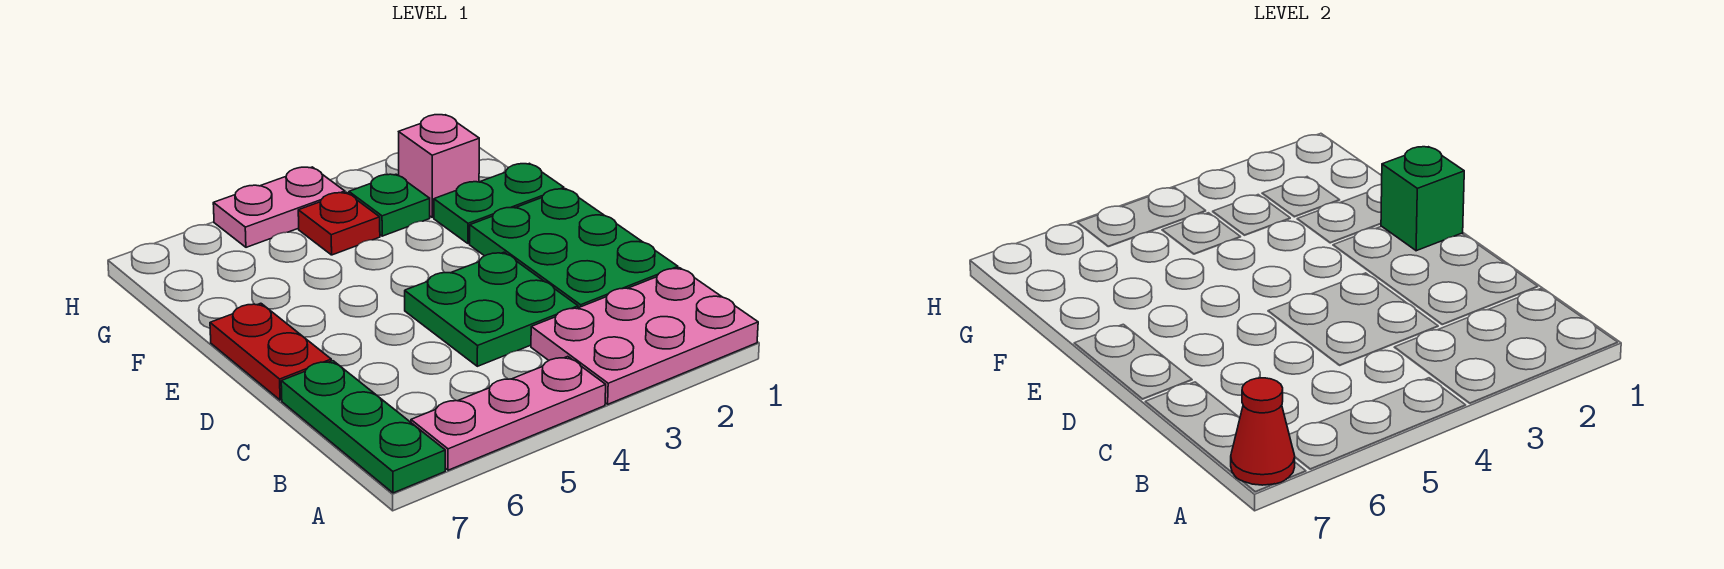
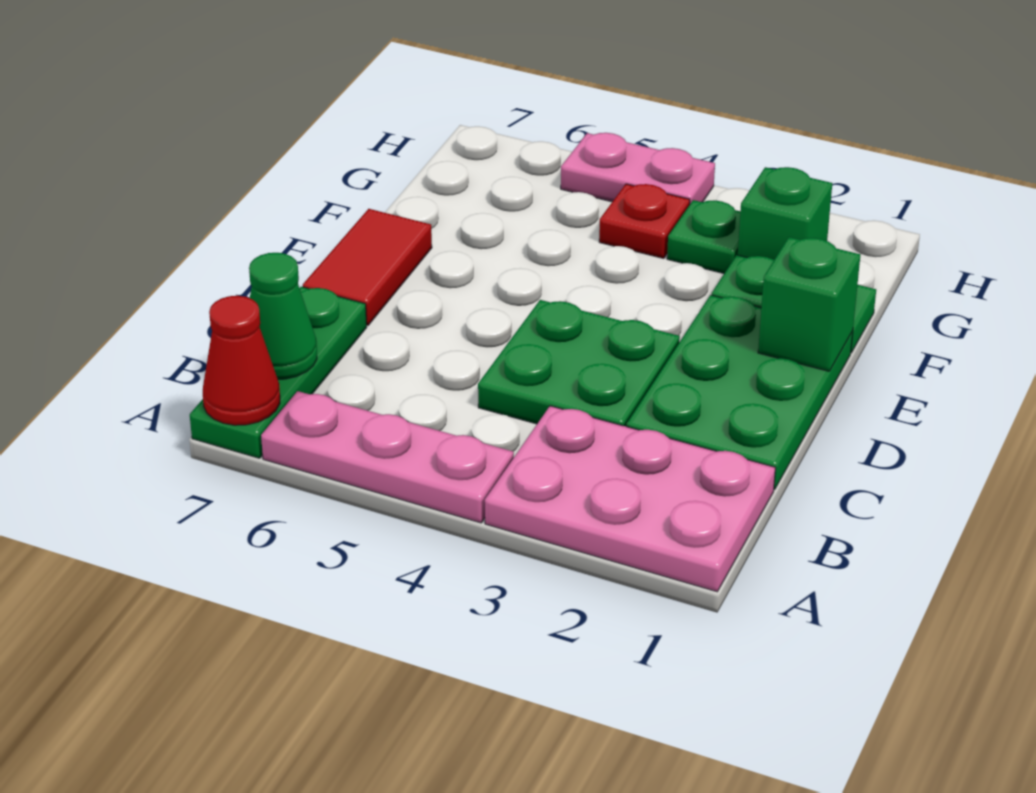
none -> green 1x1 cone [249,253,317,379]
red 1x2 plate [210,303,331,400] -> red 1x2 tile [303,209,432,325]
pink 1x1 brick [399,115,479,217] -> green 1x1 brick [738,167,832,260]

